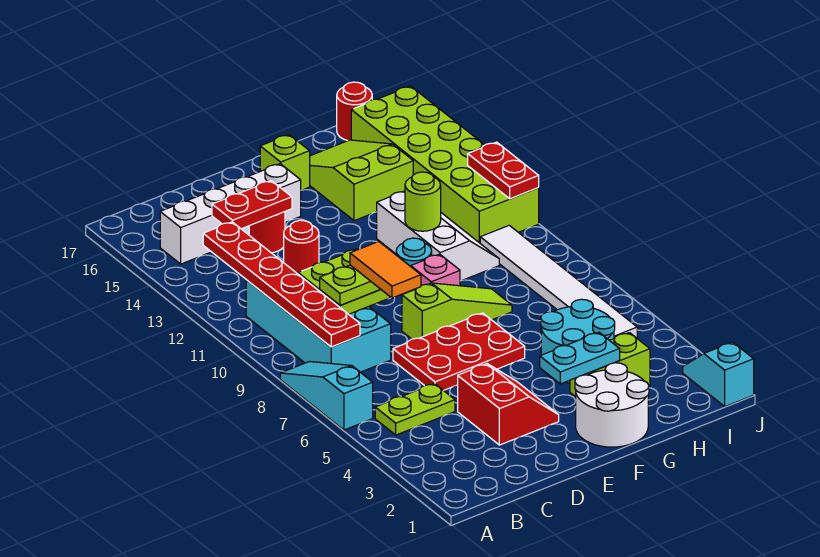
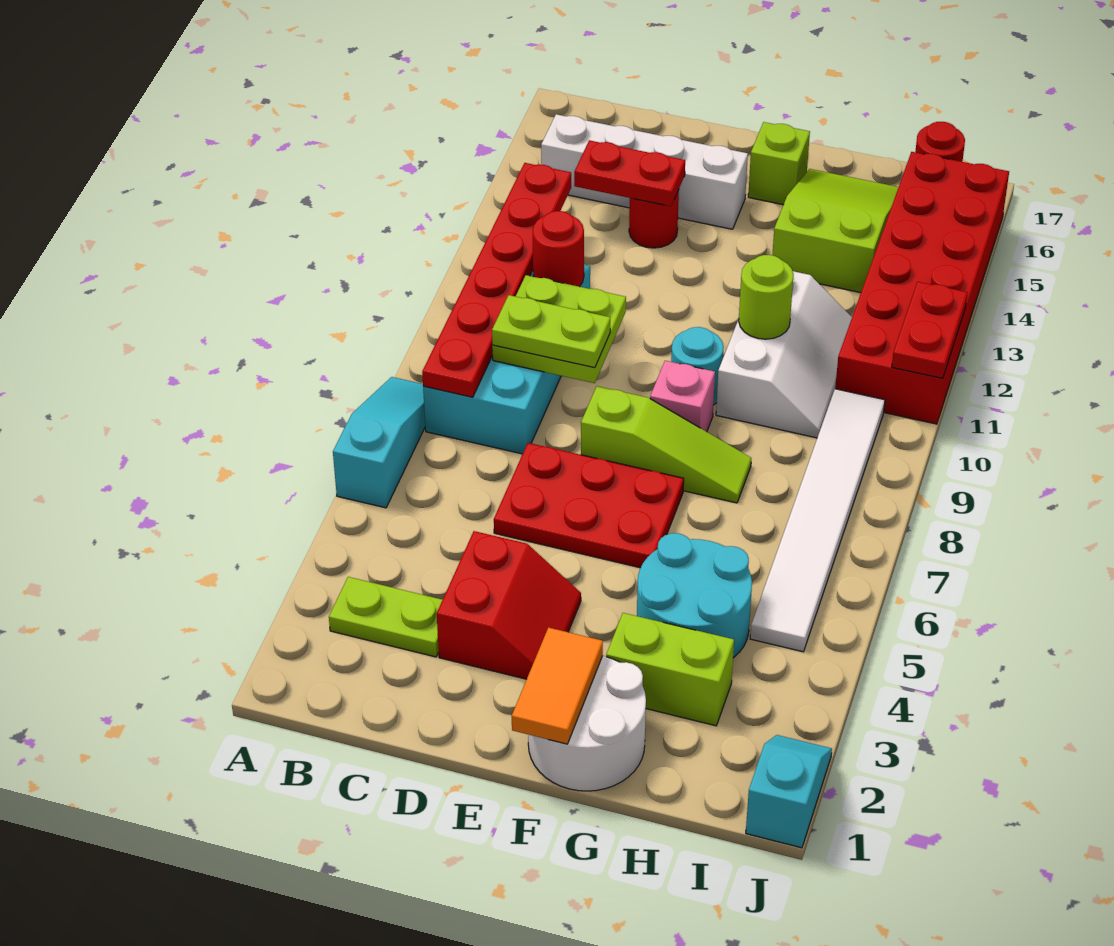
lime 1x2 plate [375,384,455,435] -> lime 1x2 plate moved to [329,577,442,657]
orange 1x2 tile [350,242,421,298] -> orange 1x2 tile moved to [512,627,603,744]
cyan 1x2 plate [540,332,620,384] -> none
lime 2x6 brick [351,86,539,243] -> red 2x6 brick [835,152,1009,424]

